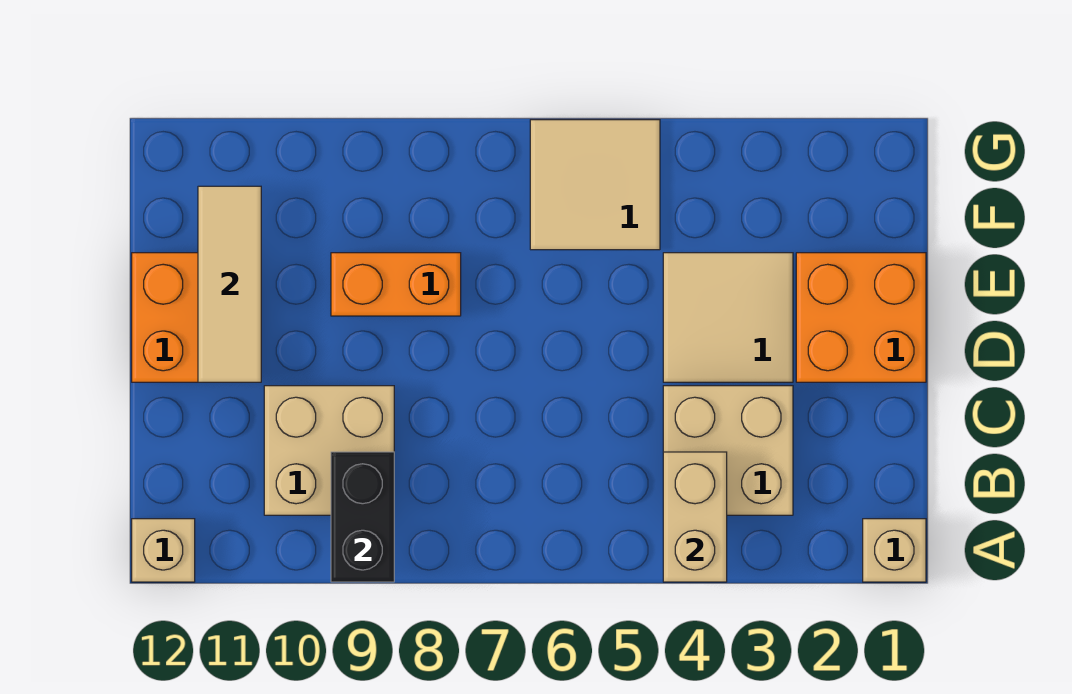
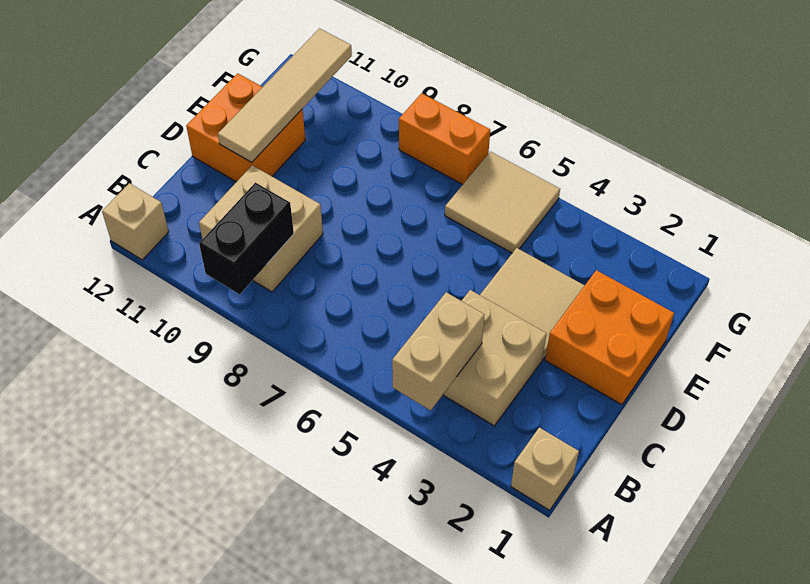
tan 1x3 tile [198,186,261,382] -> tan 1x4 tile [218,29,352,162]
orange 1x2 brick [331,253,461,316] -> orange 1x2 brick moved to [399,93,490,185]

